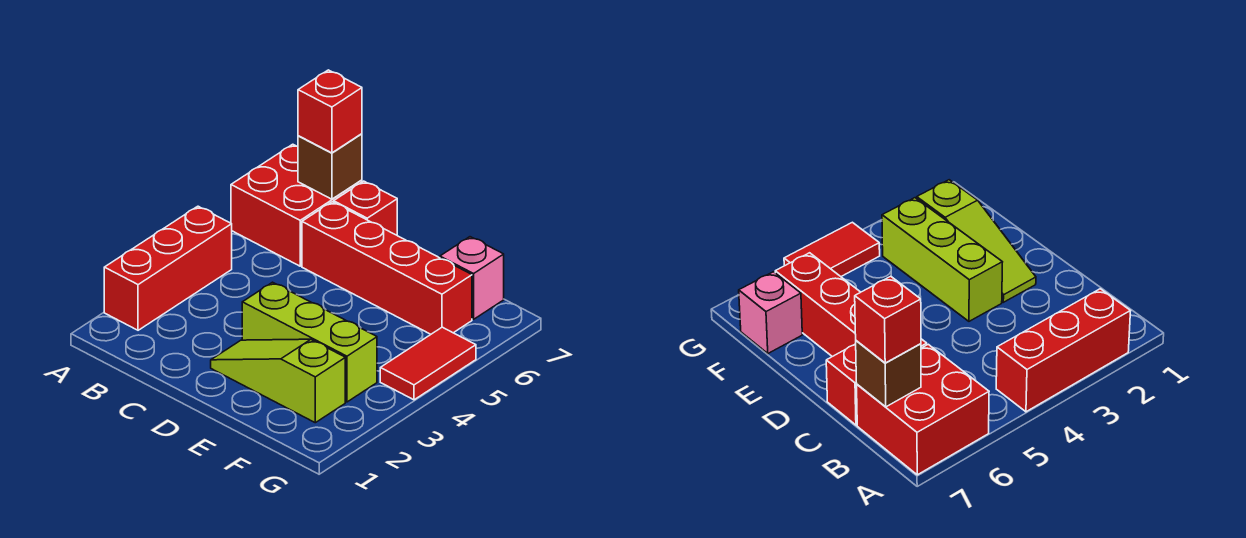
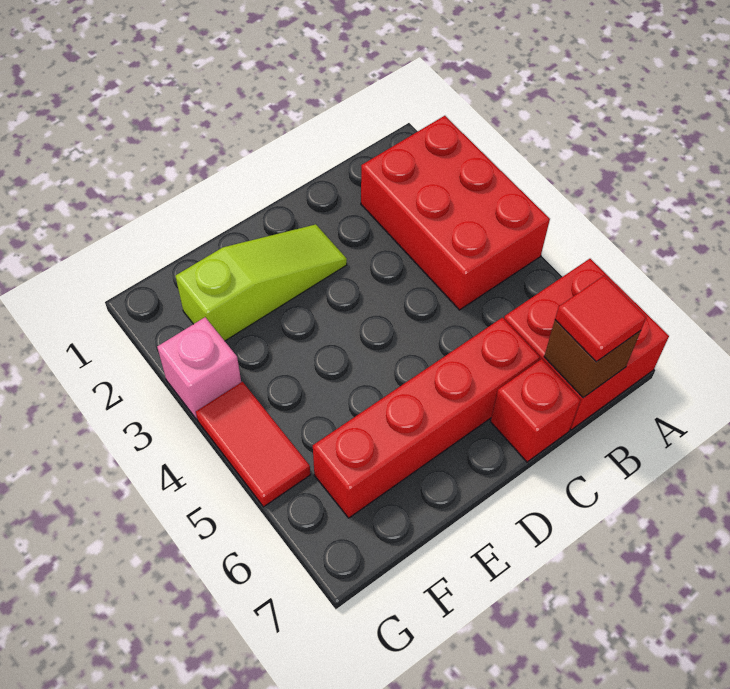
red 1x3 brick [104,206,232,330] -> red 2x3 brick [361,116,550,310]
red 1x1 brick [298,70,362,153] -> red 1x1 tile [555,276,646,362]
lime 1x3 brick [242,282,377,402] -> none
pink 1x1 brick [440,237,504,319] -> pink 1x1 brick moved to [157,317,241,420]

